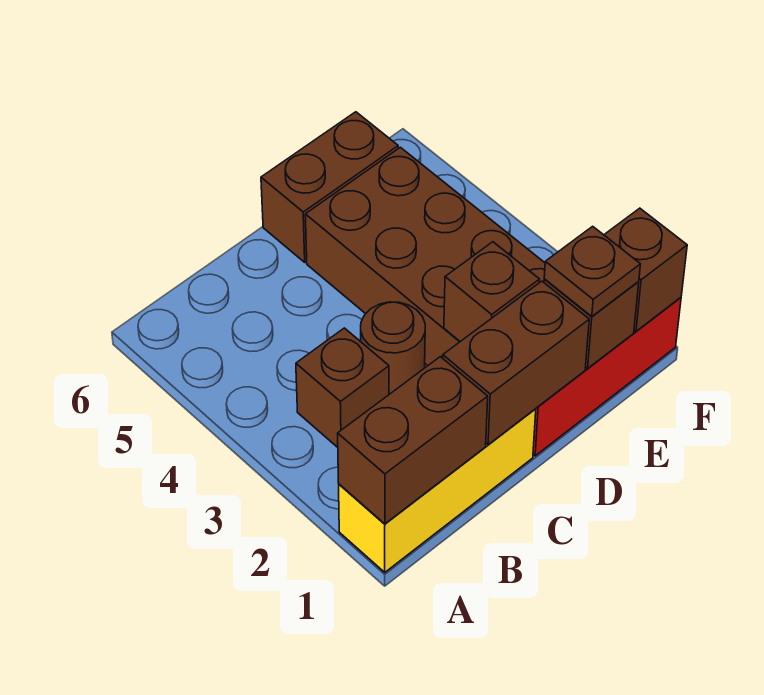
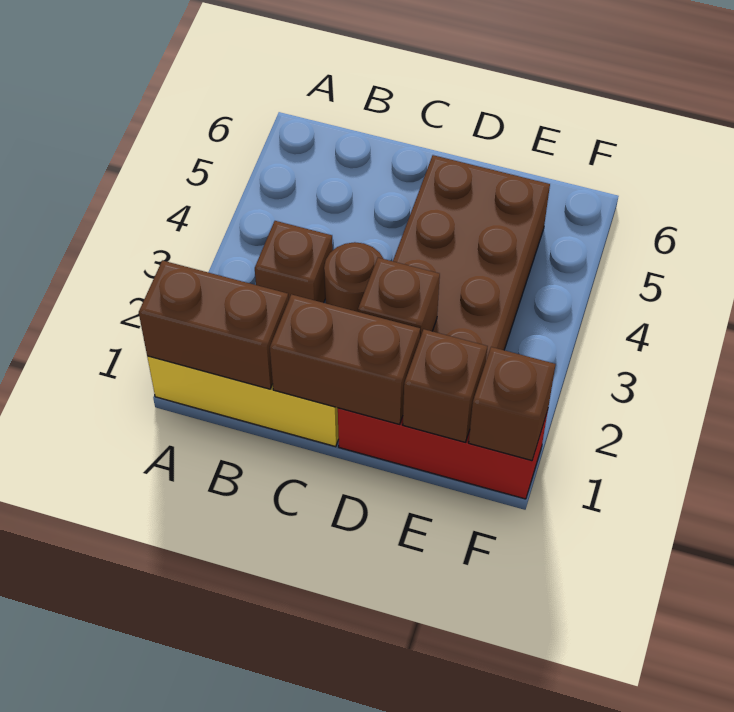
brown 1x2 brick [261,112,398,262] -> none
brown 1x1 plate [544,226,640,317] -> none

